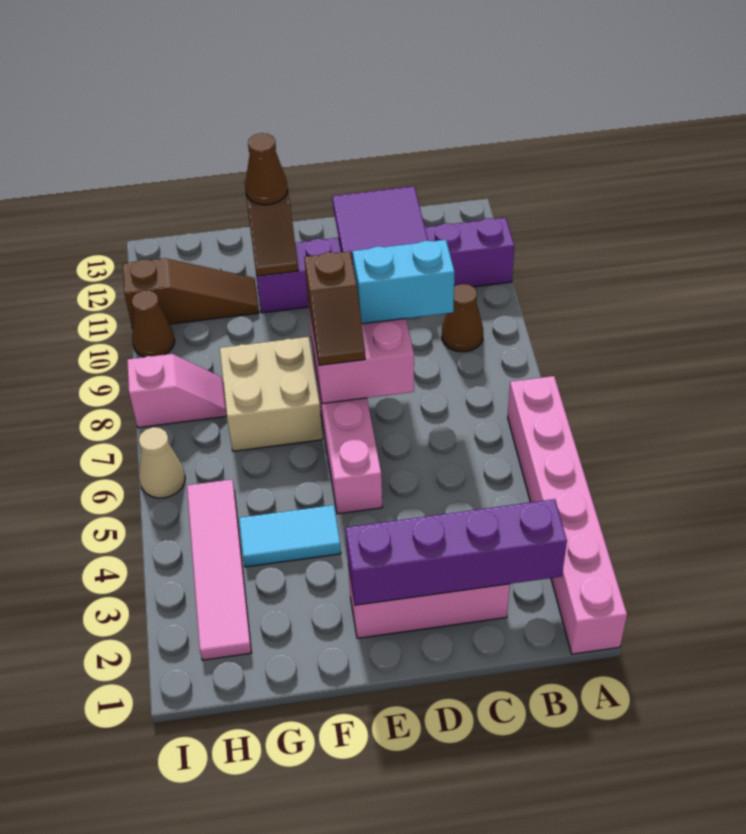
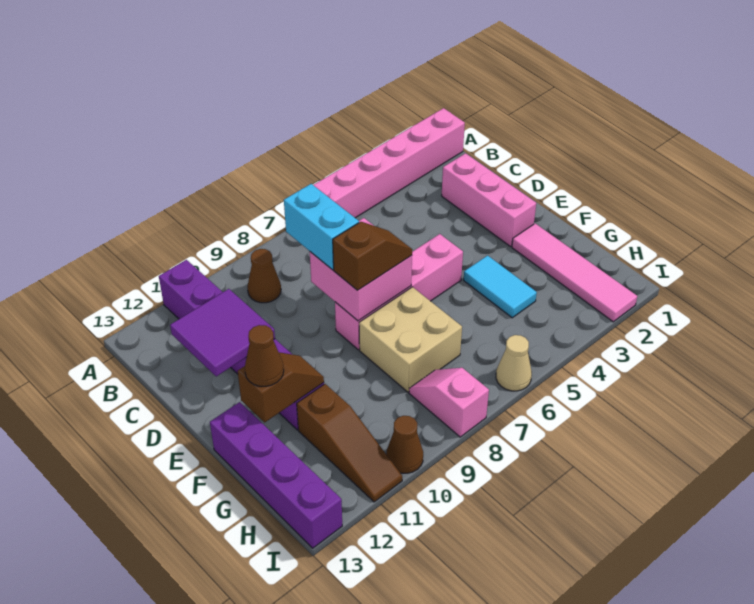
purple 1x4 brick [346,499,567,605] -> purple 1x4 brick moved to [210,402,342,548]
brown 1x3 slope [123,258,259,328] -> brown 1x3 slope turned to [297,384,402,502]
pink 1x4 tile [187,479,251,660] -> pink 1x4 tile turned to [512,223,637,322]

